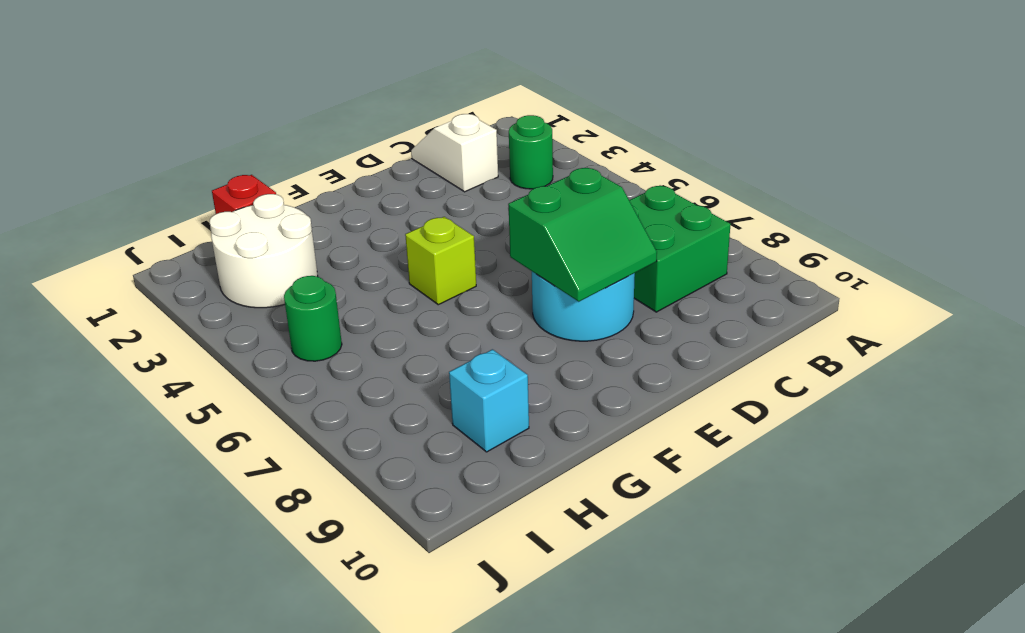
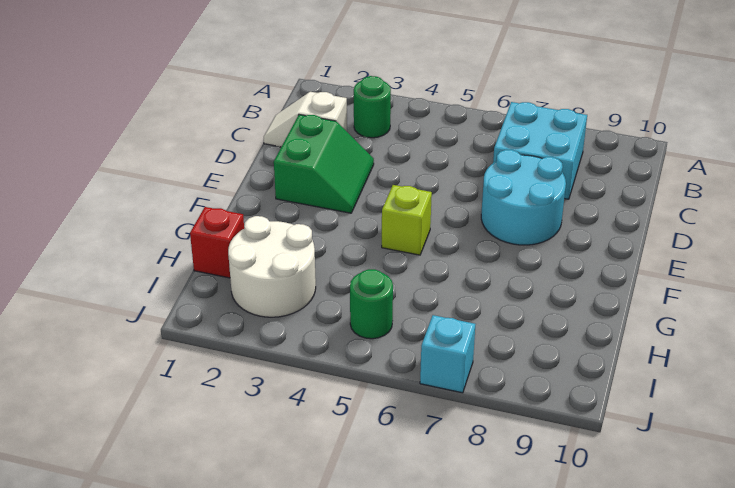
green 2x2 brick [629,185,730,312] -> cyan 2x2 brick [493,102,587,199]
green 2x2 slope [508,168,657,302] -> green 2x2 slope moved to [274,115,374,213]
cyan 1x1 brick [449,349,529,452] -> cyan 1x1 brick moved to [420,315,475,393]

